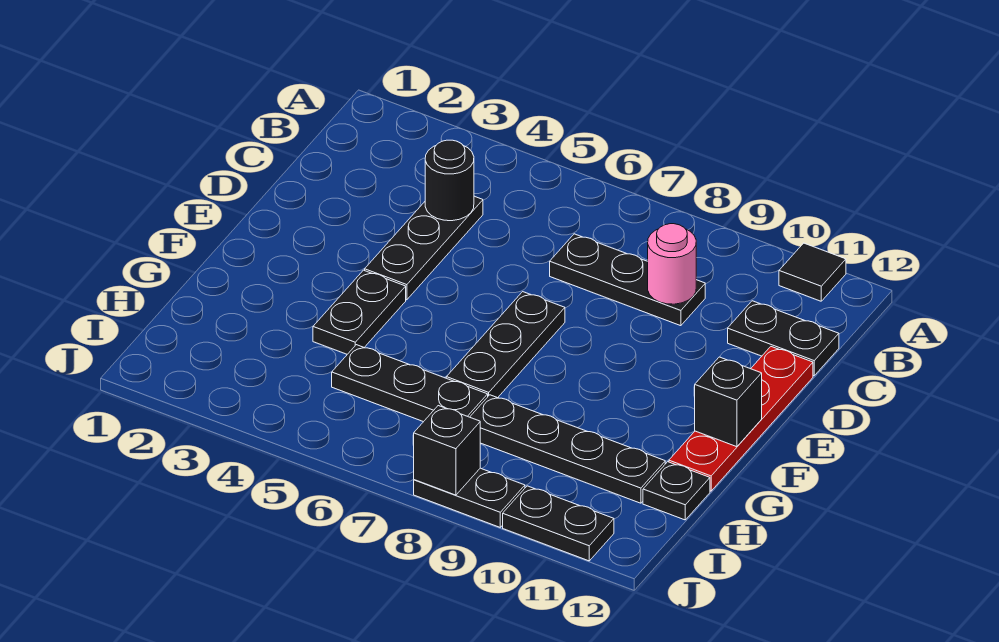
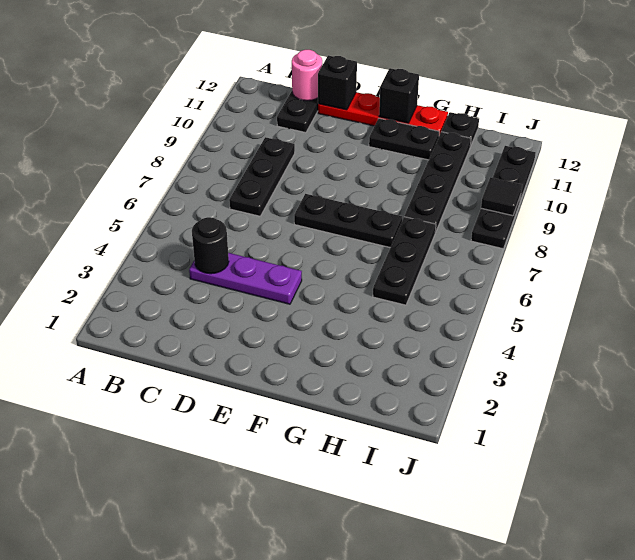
black 1x1 tile [779,243,846,301] -> black 1x1 tile moved to [481,177,522,216]
black 1x3 plate [365,196,483,300] -> purple 1x3 plate [189,253,302,304]
pink 1x1 round brick [648,224,696,304] -> pink 1x1 round brick moved to [292,50,322,101]
black 1x2 plate [313,270,406,354] -> black 1x2 plate moved to [369,118,439,160]
black 1x1 brick [414,406,480,495] -> black 1x1 brick moved to [318,55,357,110]

